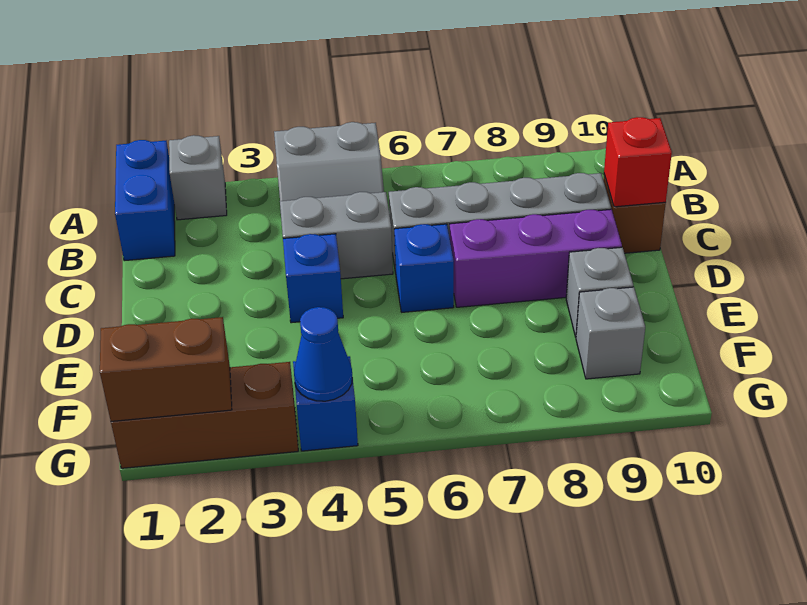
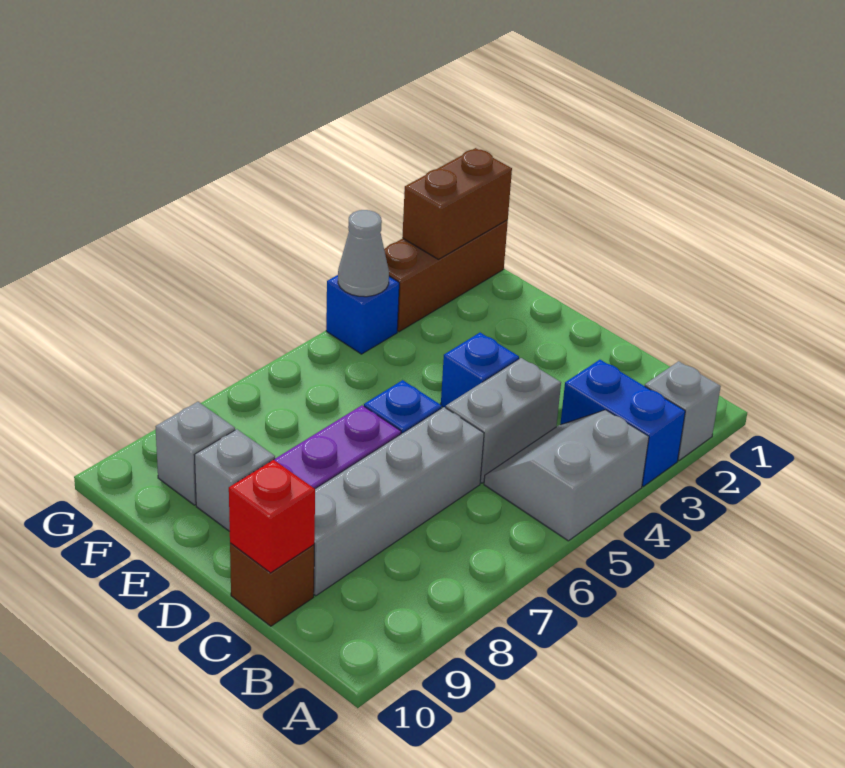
blue 1x2 brick [115,140,175,261] -> blue 1x2 brick moved to [560,360,685,486]
blue 1x1 cone [294,307,352,401] -> grey 1x1 cone [338,210,389,297]

